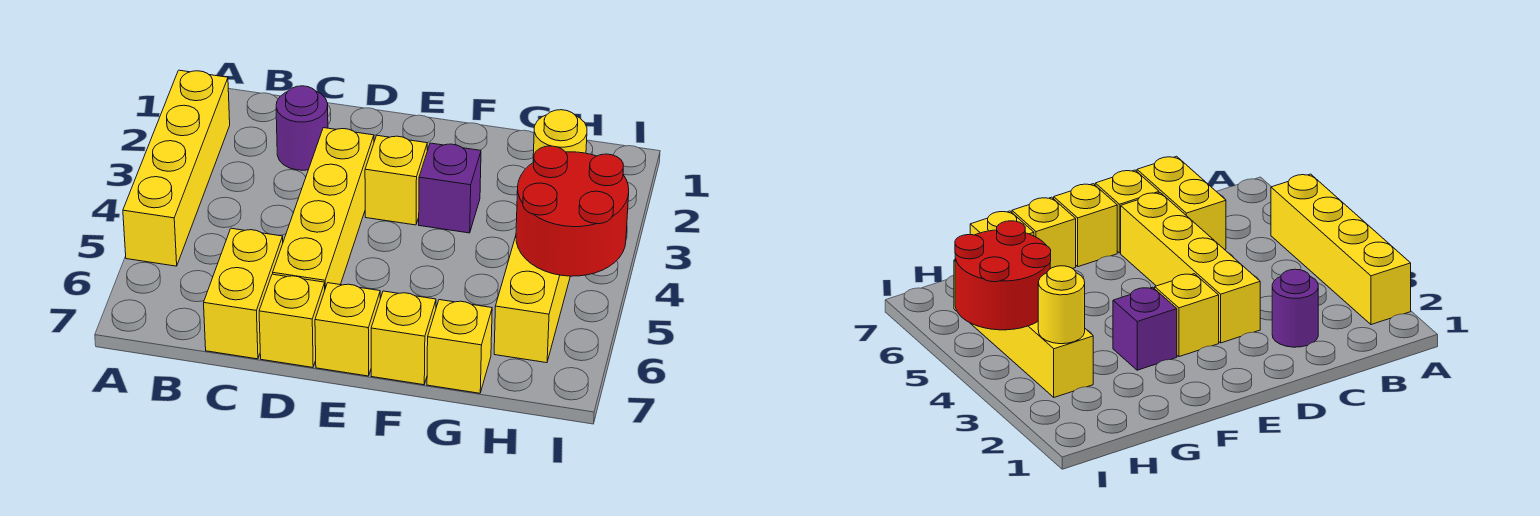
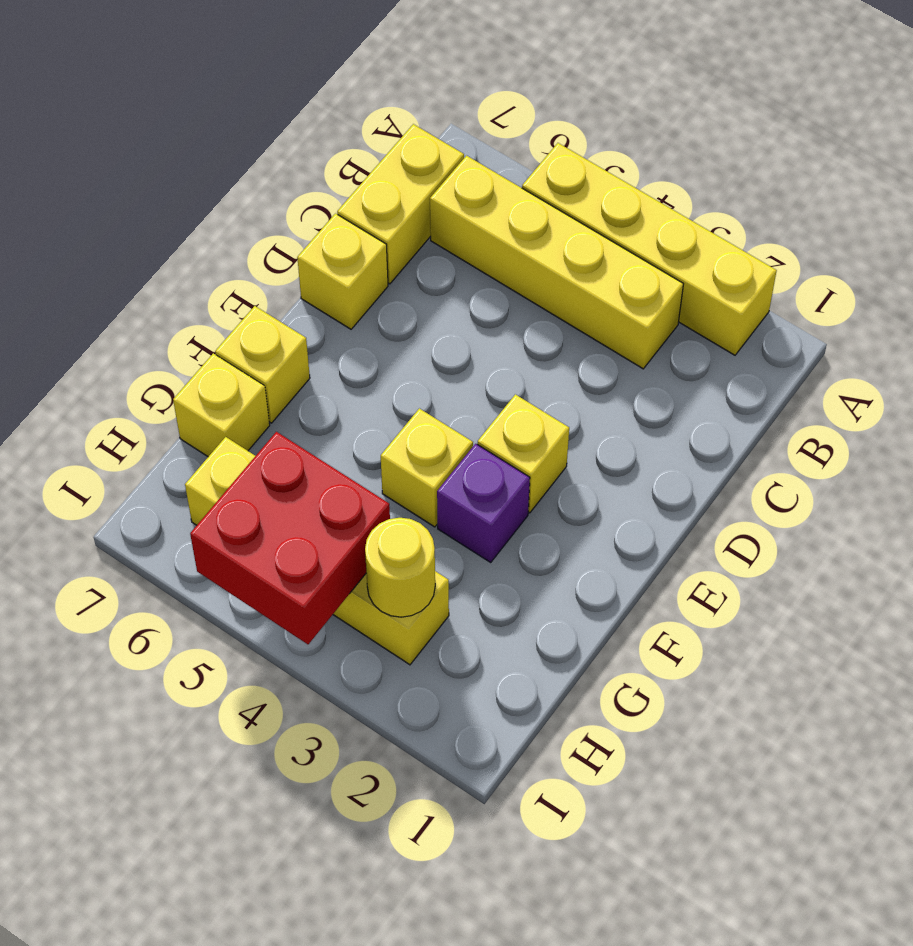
purple 1x1 round brick [276,86,328,170] -> none
yellow 1x2 brick [204,228,283,359] -> yellow 1x2 brick turned to [337,124,464,284]
yellow 1x4 brick [273,128,374,288] -> yellow 1x4 brick moved to [430,156,683,369]
yellow 1x1 brick [315,283,380,376] -> yellow 1x1 brick moved to [381,408,473,527]
red 2x2 round brick [516,146,629,276] -> red 2x2 brick [190,432,390,644]

